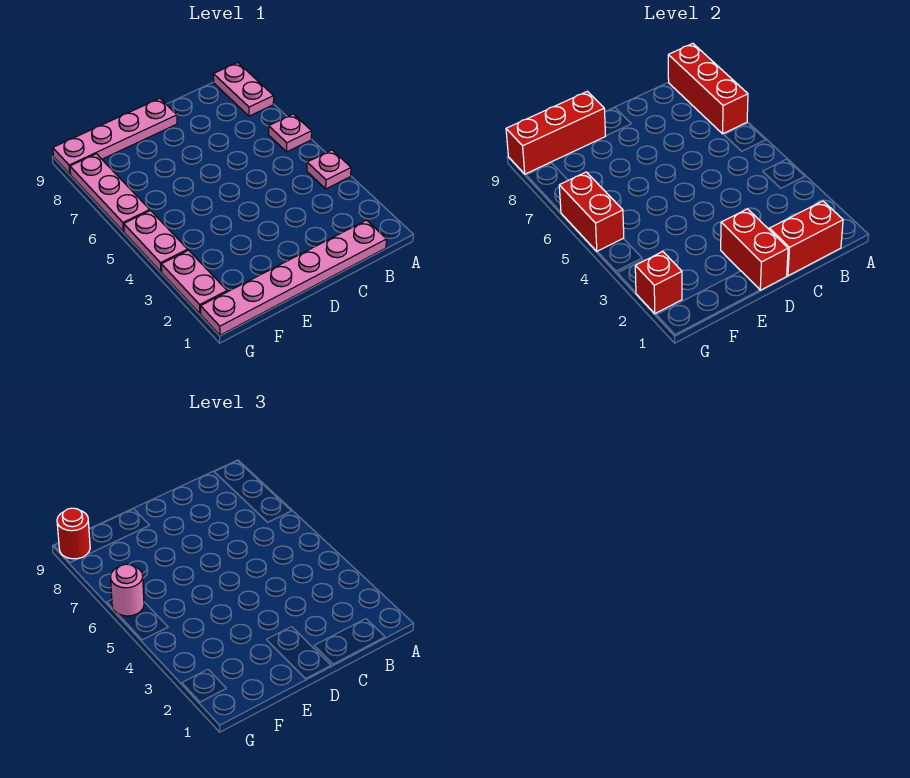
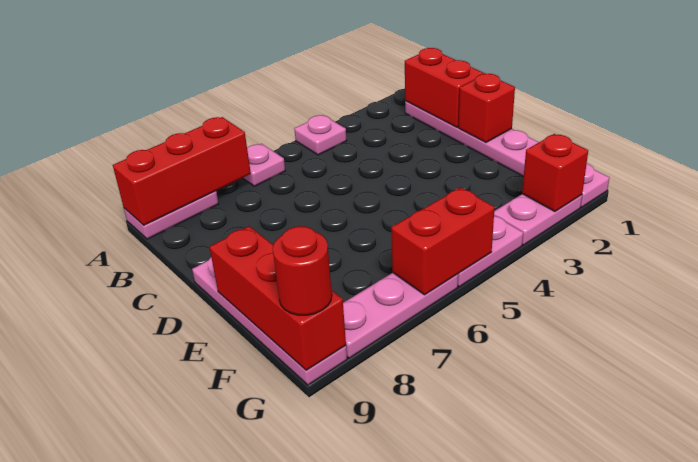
red 1x2 brick [721,209,788,290] -> red 1x1 brick [459,74,515,143]
pink 1x1 round brick [110,564,144,616] -> none

